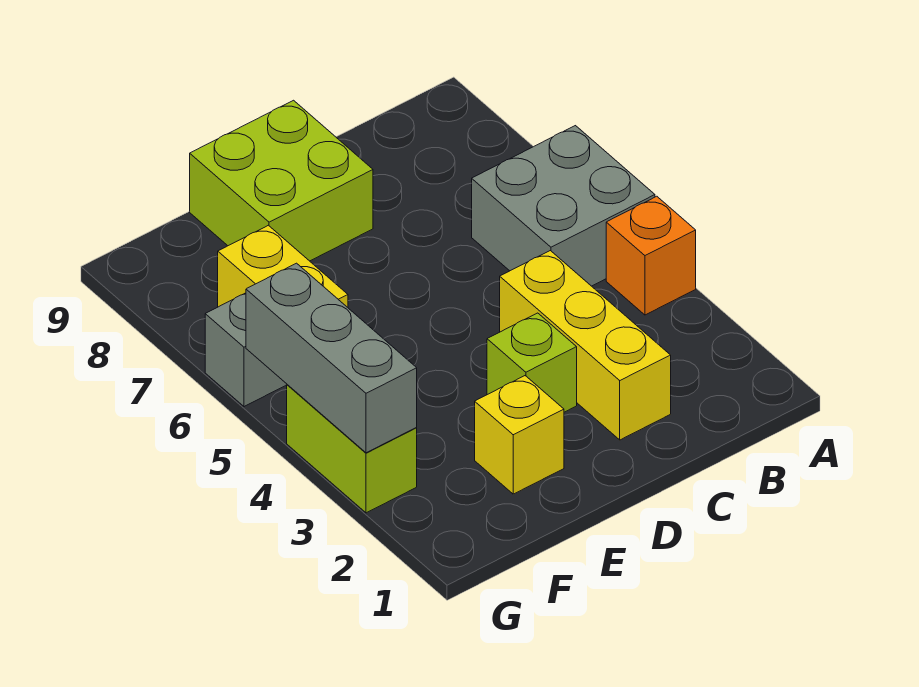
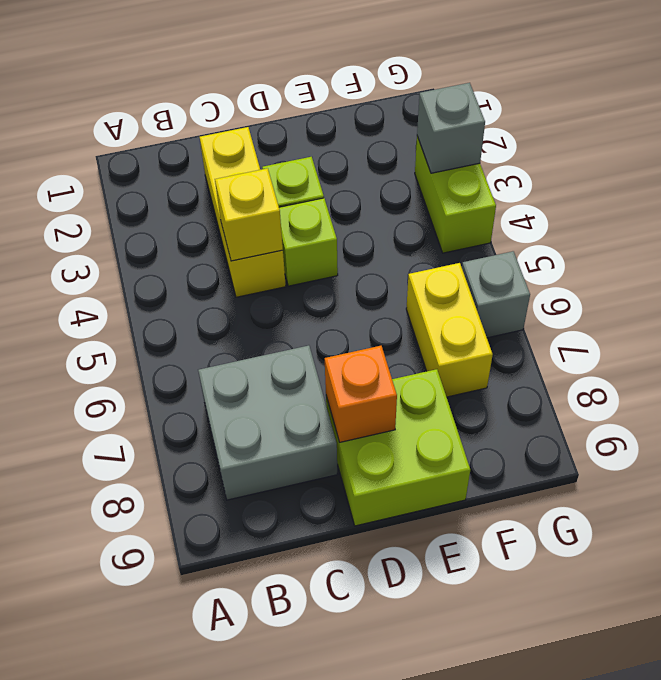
orange 1x1 brick [606,196,696,315] -> orange 1x1 brick moved to [325,346,397,442]
grey 2x2 brick [472,126,655,286] -> grey 2x2 brick moved to [198,345,337,500]
none -> lime 1x1 brick [279,198,338,286]
yellow 1x1 brick [475,376,564,494] -> yellow 1x1 brick moved to [215,168,283,261]
grey 1x3 brick [246,263,417,453] -> grey 1x1 brick [417,83,485,173]

